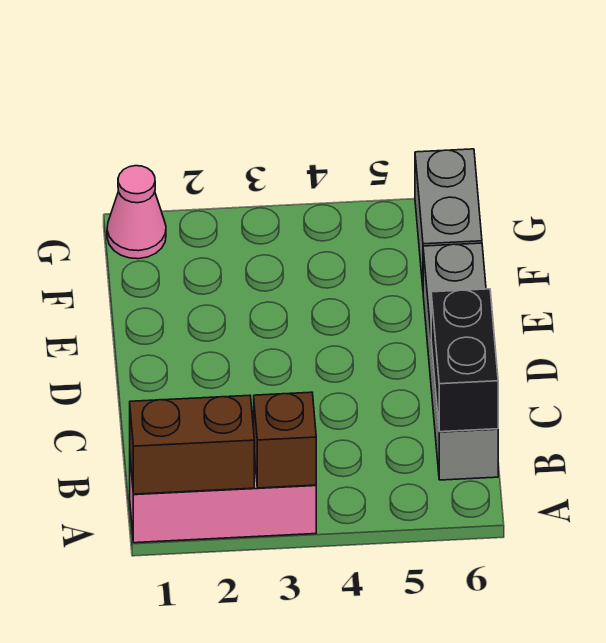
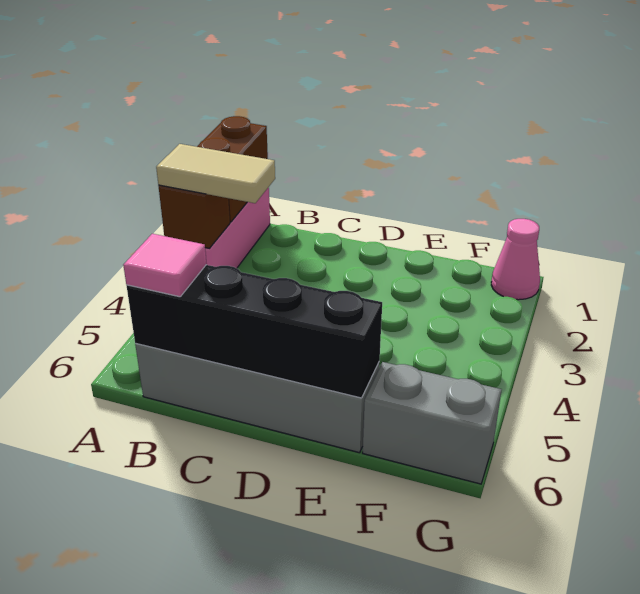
none -> tan 1x2 tile [156,144,275,203]
black 1x2 brick [431,289,498,432] -> black 1x4 brick [127,265,382,398]
none -> pink 1x1 tile [123,234,207,297]

